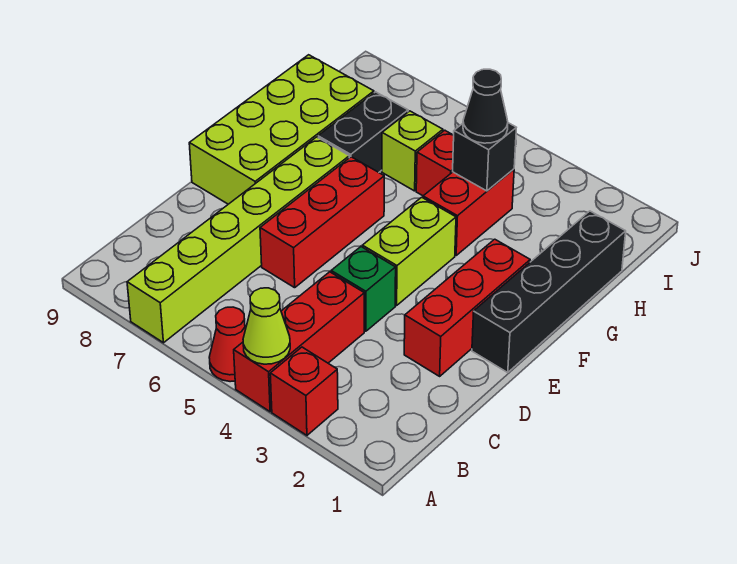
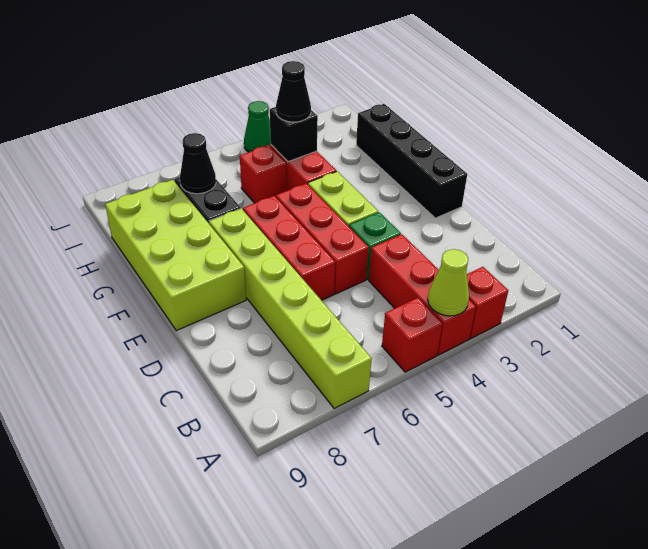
red 1x1 cone [209,307,246,382] -> red 1x1 brick [382,298,443,372]
red 1x3 brick [404,239,530,376] -> red 1x3 brick moved to [276,183,369,294]
lime 1x1 brick [382,111,443,191] -> none
none -> black 1x1 cone [180,133,216,194]
none -> green 1x1 cone [244,101,271,152]

